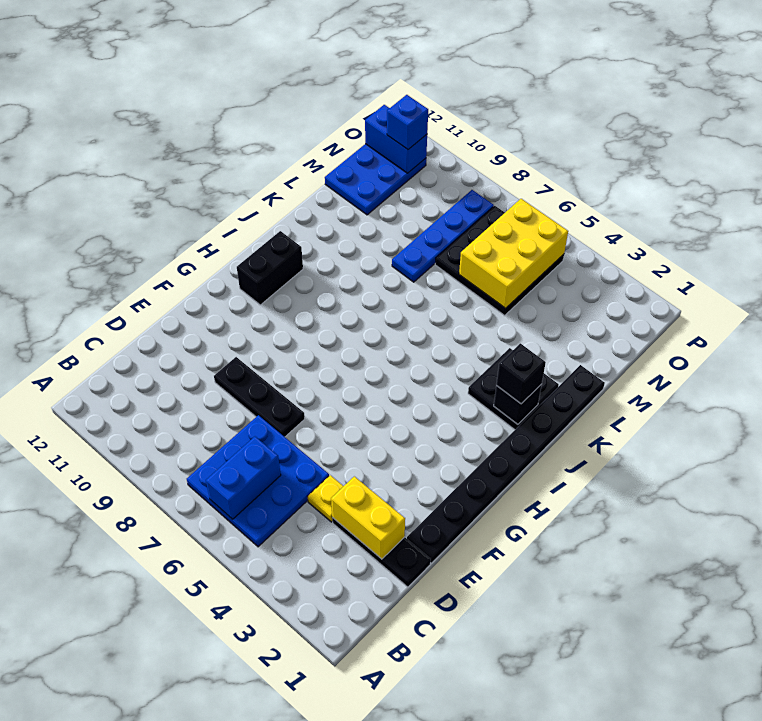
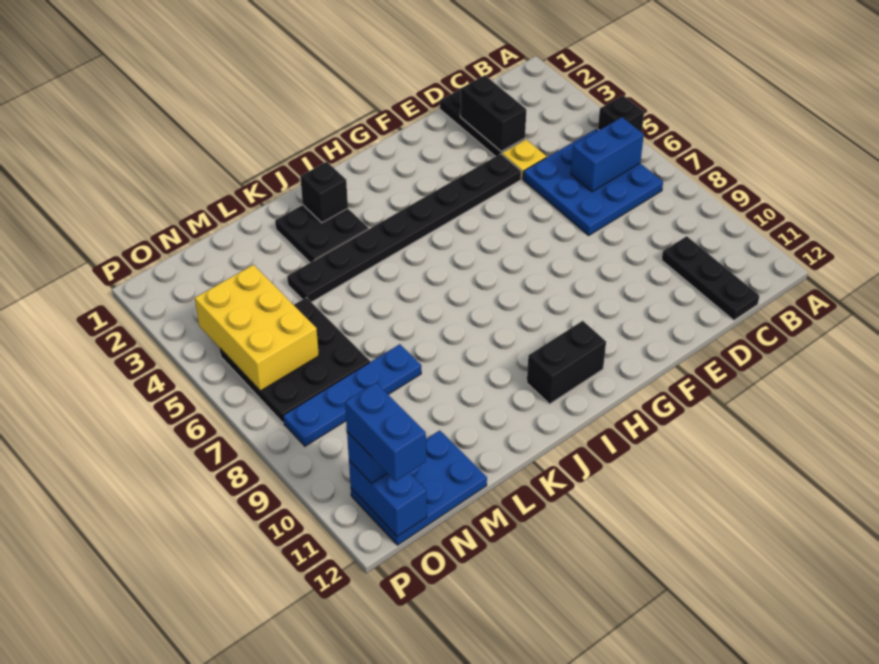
yellow 1x2 brick [331,476,405,559] -> black 1x2 brick [460,75,526,151]
black 1x8 plate [407,365,605,563] -> black 1x8 plate moved to [287,154,521,302]
black 1x3 plate [214,357,305,437] -> black 1x3 plate moved to [662,236,759,320]
black 1x1 brick [496,343,546,404] -> black 1x1 brick moved to [598,95,644,132]
yellow 2x3 brick [459,199,568,308] -> yellow 2x3 brick turned to [195,265,319,391]
none -> blue 1x2 brick [345,383,426,481]

